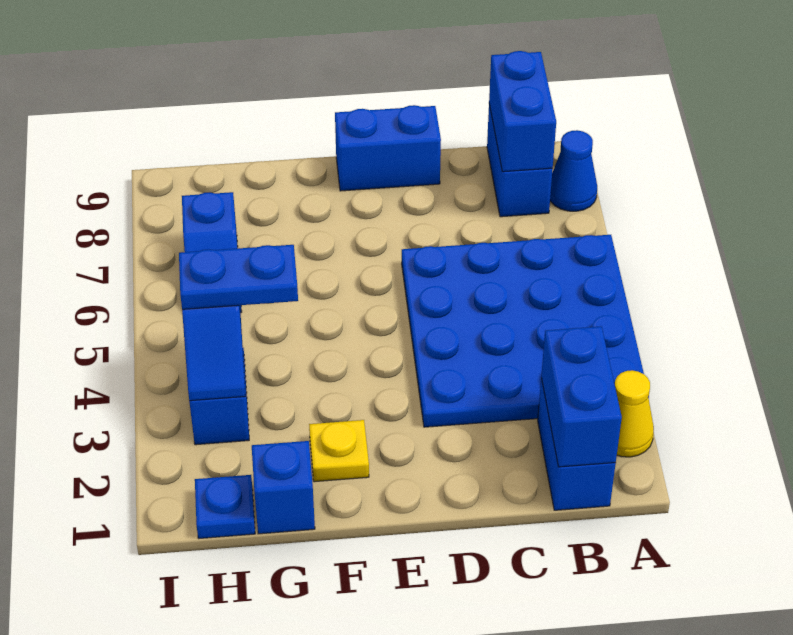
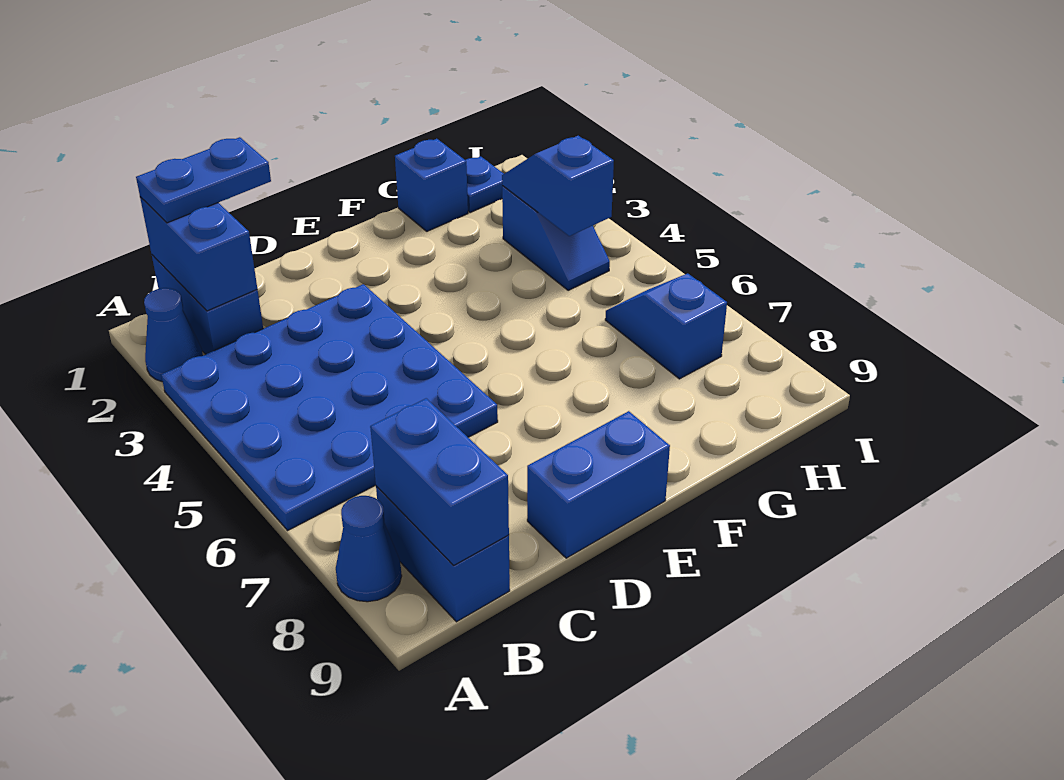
yellow 1x1 cone [615,370,654,457] -> blue 1x1 cone [144,288,203,382]
yellow 1x1 plate [309,420,369,482] -> none
blue 1x2 plate [179,245,298,309] -> blue 1x2 plate moved to [136,137,271,223]

